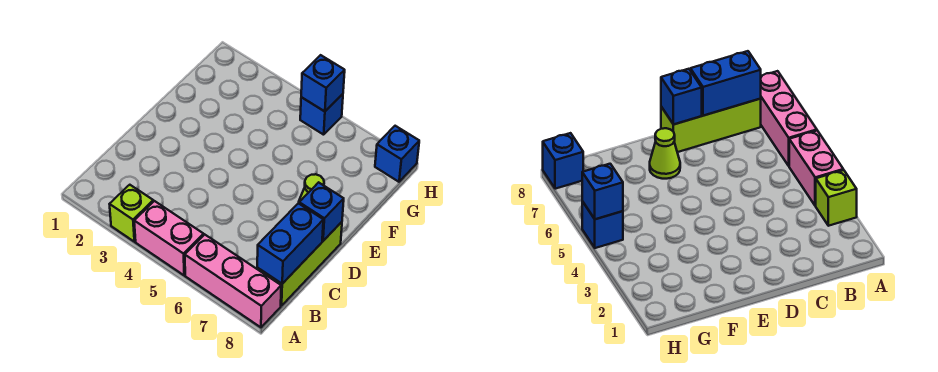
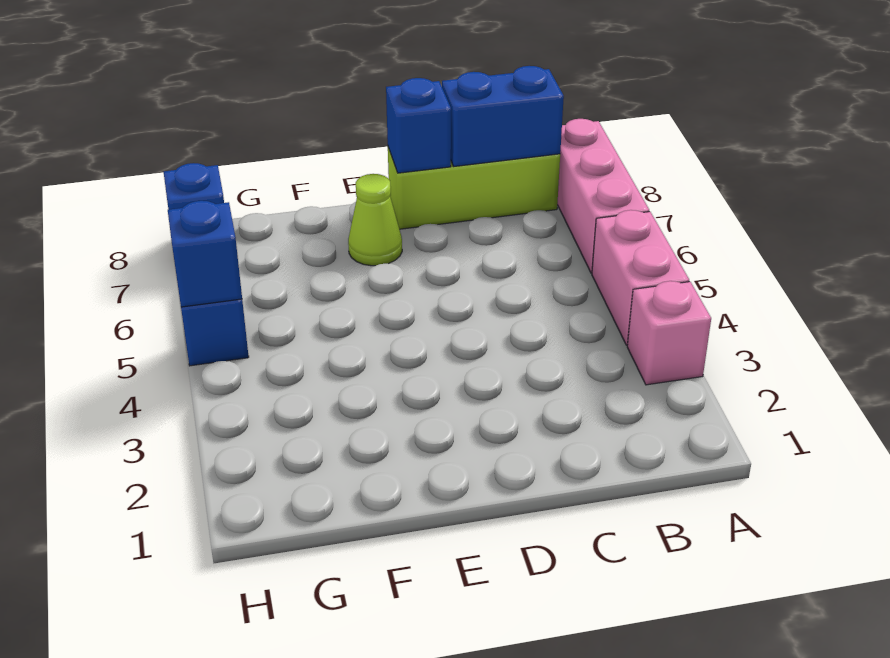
lime 1x1 brick [110,185,153,242] -> pink 1x1 brick [627,281,711,385]

